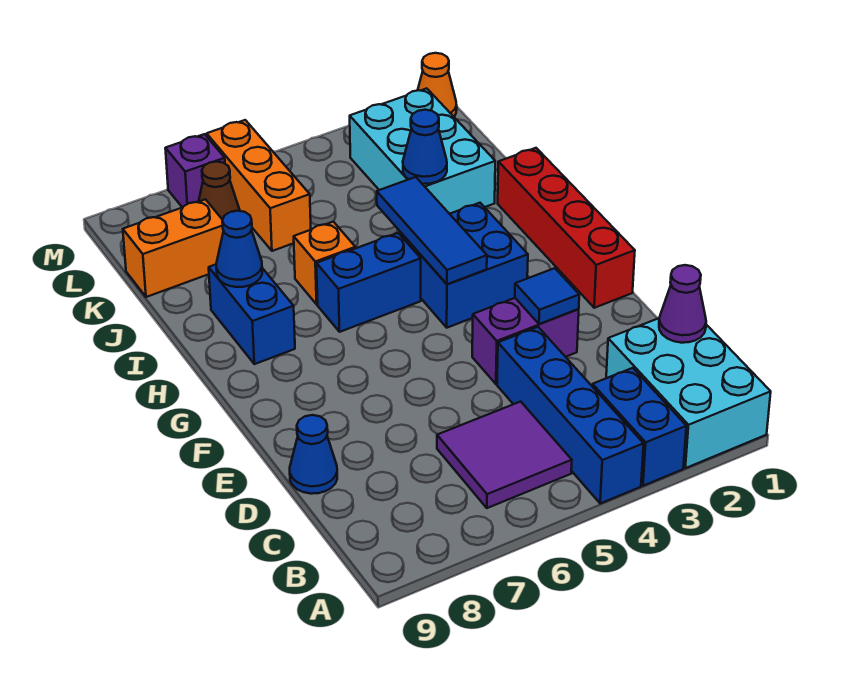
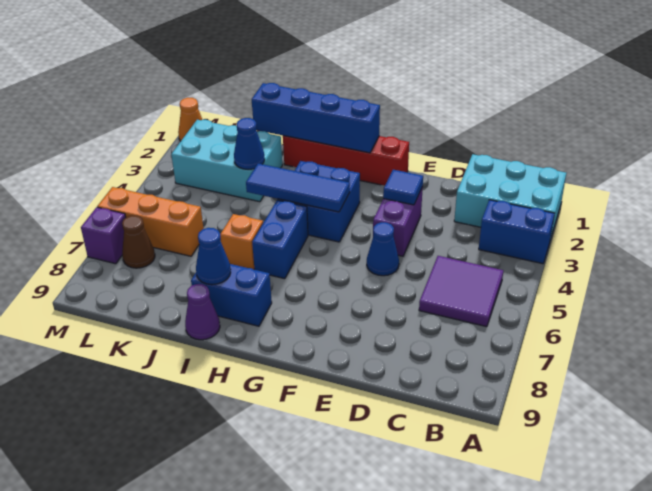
blue 1x4 brick [497,327,644,503] -> blue 1x4 brick moved to [252,83,380,153]
purple 1x1 cone [659,265,706,343] -> purple 1x1 cone moved to [185,284,220,340]
blue 1x1 cone [290,415,337,494] -> blue 1x1 cone moved to [367,222,399,276]
orange 1x2 brick [123,199,224,297] -> none

